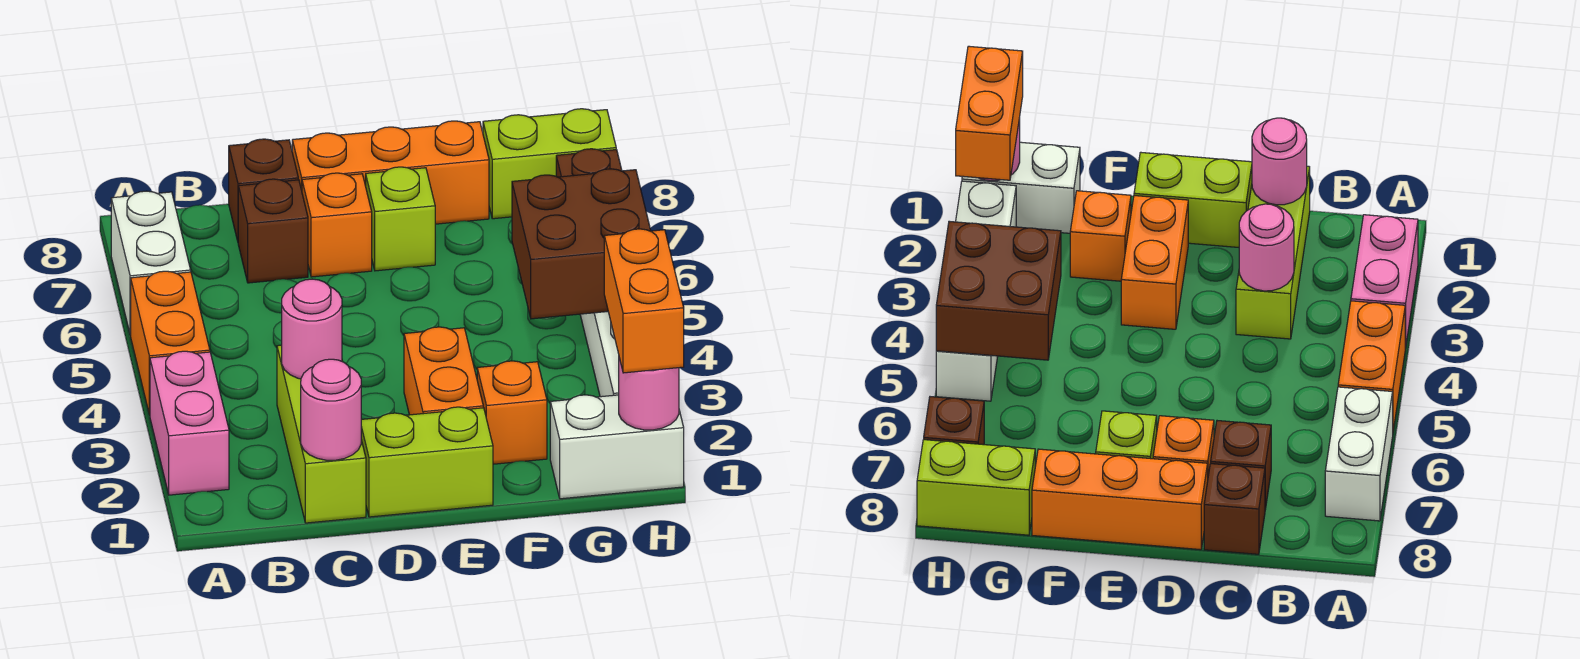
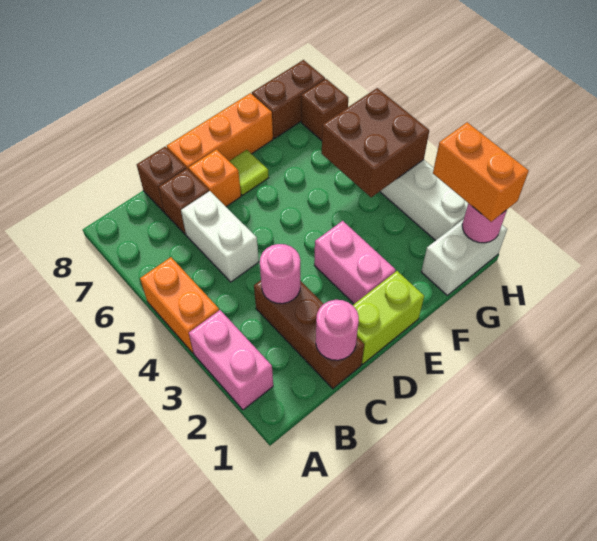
white 1x2 brick [111,191,191,335] -> white 1x2 brick moved to [181,191,259,282]
lime 1x3 brick [277,345,366,523] -> brown 1x3 brick [254,280,364,389]
orange 1x2 brick [404,327,483,415] -> pink 1x2 brick [314,221,396,304]
lime 1x1 brick [366,167,435,271] -> lime 1x1 tile [229,150,269,196]
orange 1x1 brick [477,361,547,464] -> none
lime 1x2 brick [483,109,616,219] -> brown 1x2 brick [252,60,325,139]

